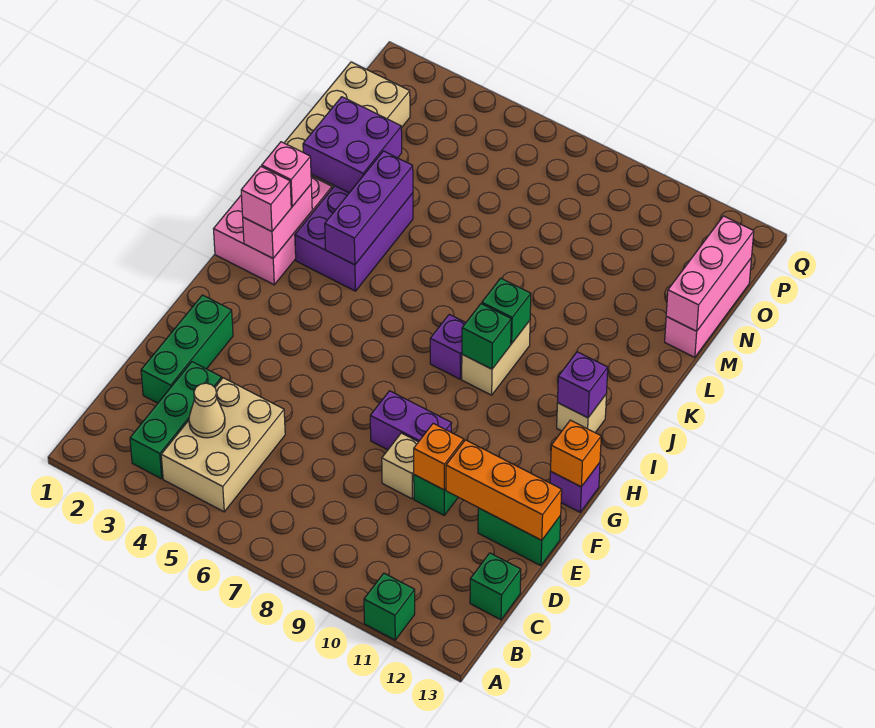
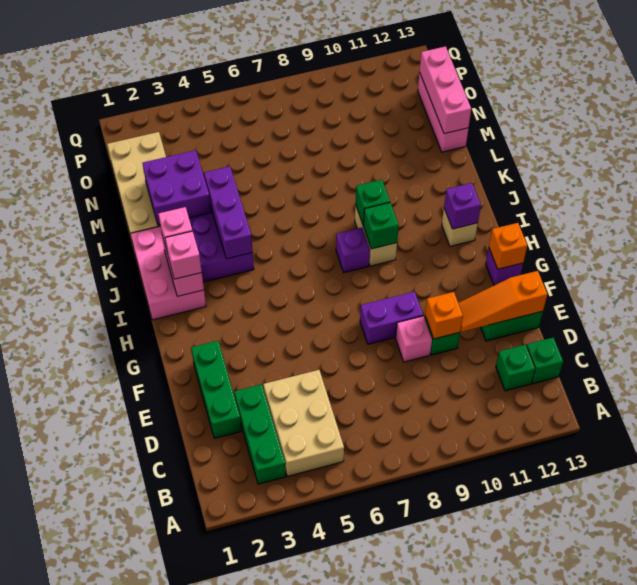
green 1x1 brick [364,573,415,640] -> green 1x1 brick moved to [496,345,535,391]
tan 1x1 cone [189,383,225,438] -> none
tan 1x1 brick [382,433,418,499] -> pink 1x1 brick [396,316,432,362]
orange 1x3 brick [446,440,562,540] -> orange 1x3 slope [458,271,547,332]

